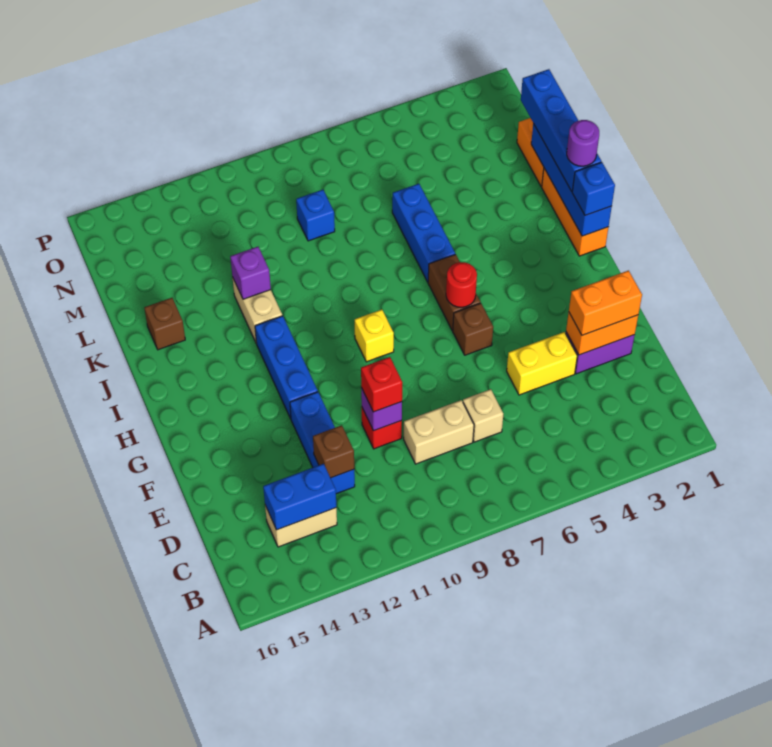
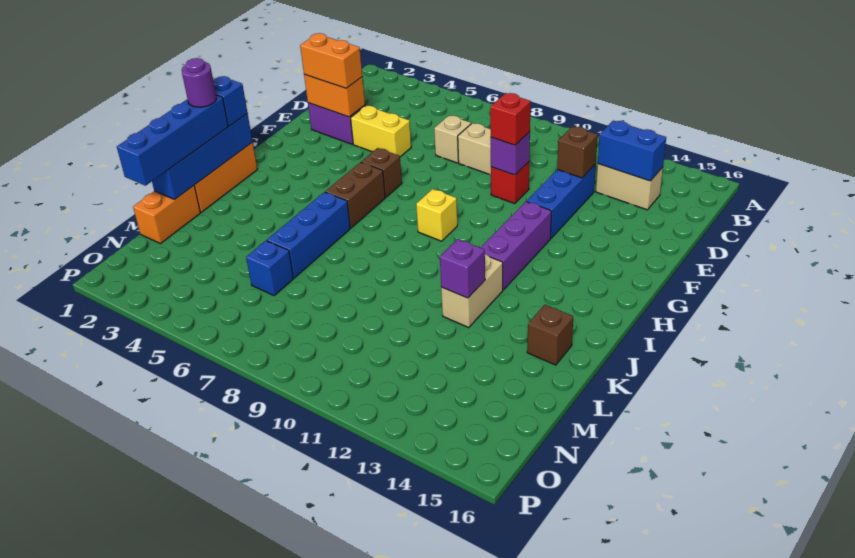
blue 1x3 brick [255,316,318,419] -> purple 1x3 brick [480,201,551,290]
red 1x1 round brick [446,262,477,307] -> none
blue 1x1 brick [296,190,335,241] -> blue 1x1 brick moved to [246,241,294,295]

